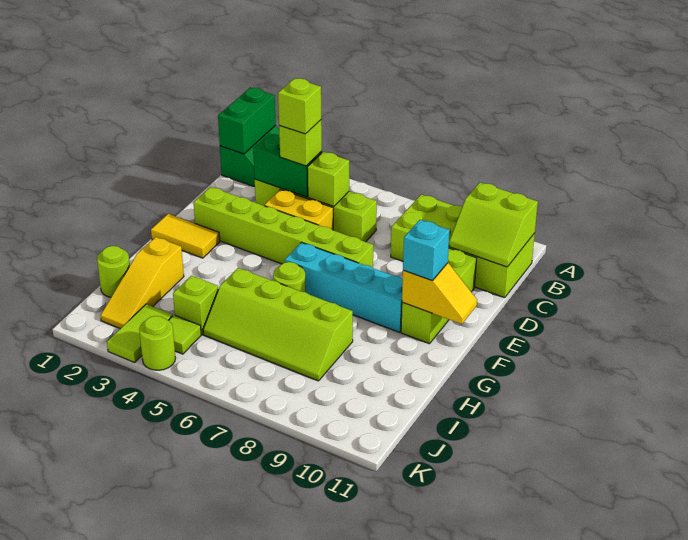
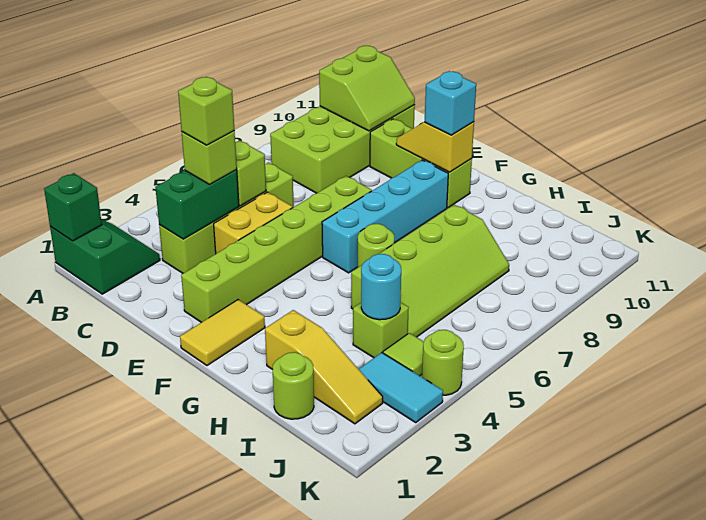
green 1x2 brick [218,87,276,154] -> green 1x1 brick [44,173,102,241]
yellow 1x2 slope [402,263,477,324] -> yellow 1x2 slope turned to [396,122,474,172]
none -> cyan 1x1 round brick [361,254,401,320]
lime 1x2 tile [107,304,173,362] -> cyan 1x2 tile [359,353,443,422]

